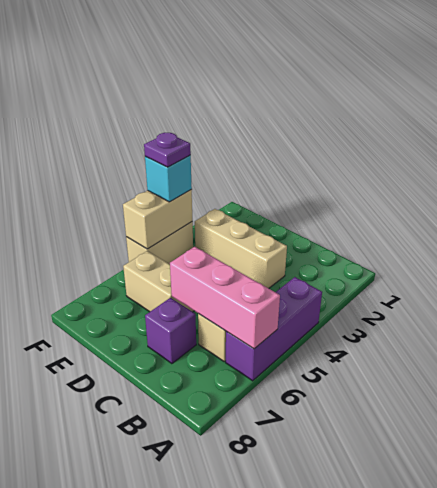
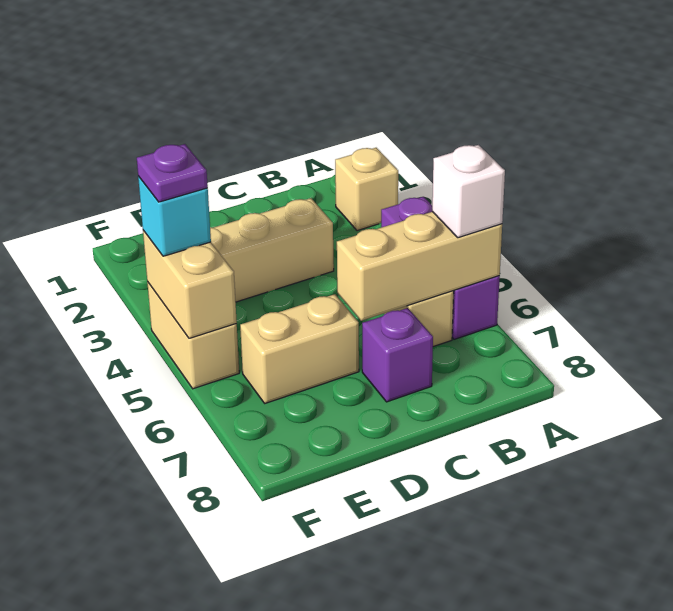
none -> tan 1x1 brick [335,148,398,231]
pink 1x3 brick [170,247,280,349] -> tan 1x3 brick [337,212,502,321]
none -> white 1x1 brick [432,145,505,238]

